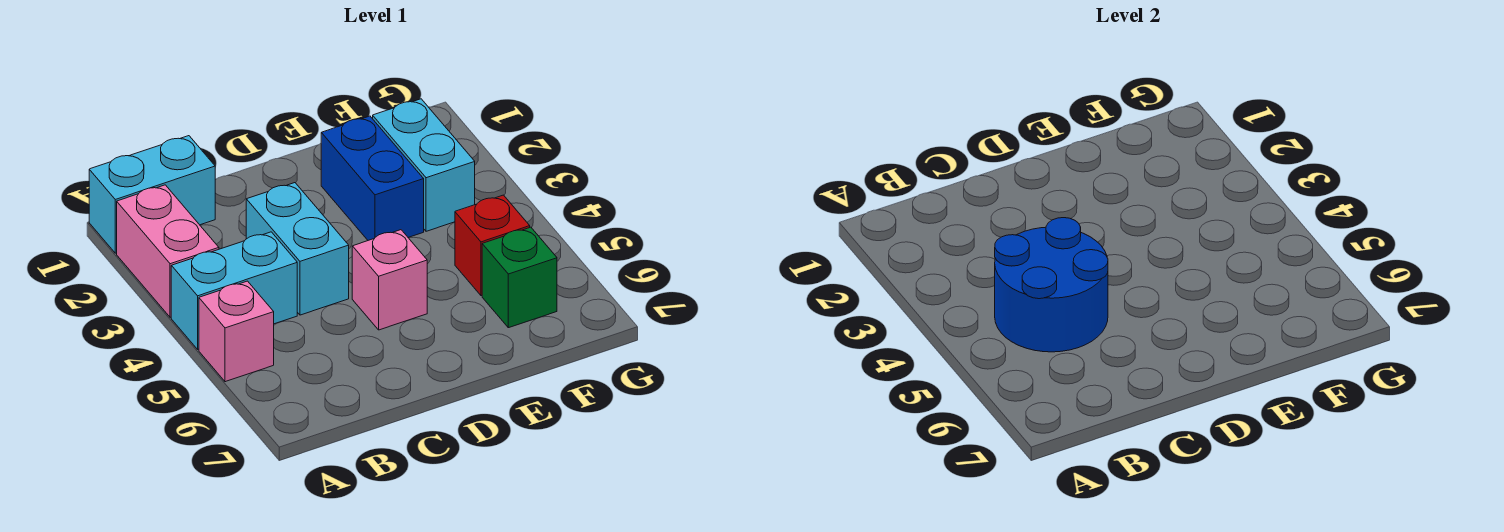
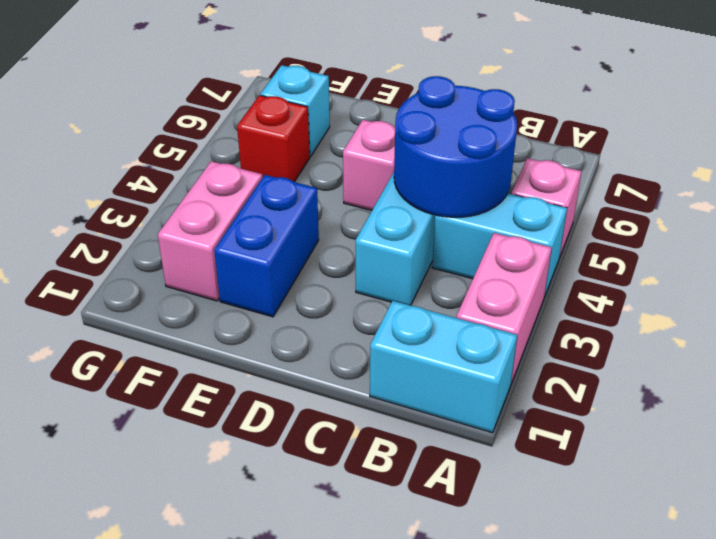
cyan 1x2 brick [373,99,475,231] -> pink 1x2 brick [158,161,262,301]
green 1x1 brick [482,227,557,328] -> cyan 1x1 brick [260,65,330,156]

